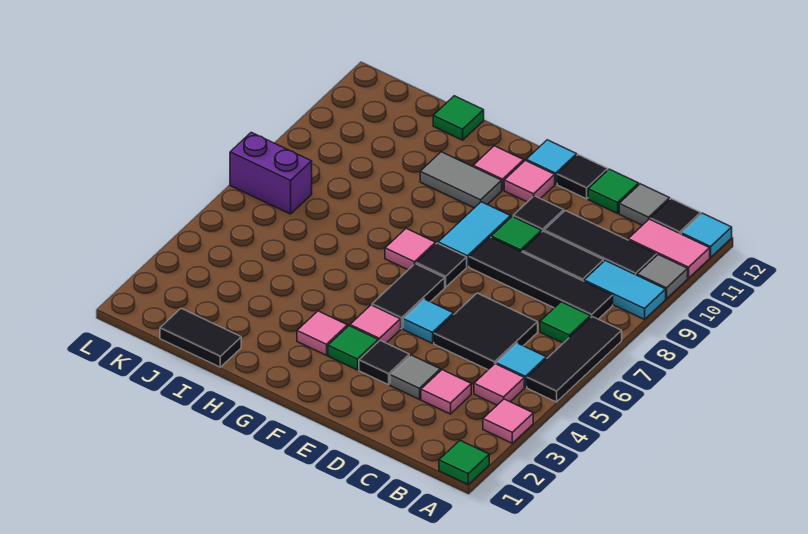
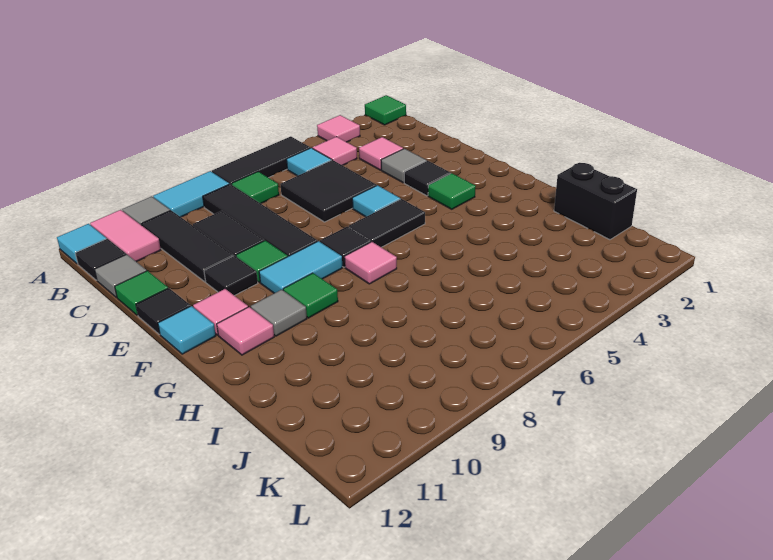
cyan 1x2 tile [584,261,666,319] -> cyan 1x2 tile turned to [153,171,229,217]
pink 1x1 tile [350,305,401,343] -> none
pink 1x1 tile [297,311,347,355] -> none
grey 1x2 tile [420,152,502,208] -> grey 1x1 tile [251,290,307,336]
black 1x2 tile [160,308,241,367] -> black 1x2 brick [554,163,637,240]
green 1x1 tile [433,96,484,140] -> green 1x1 tile moved to [283,273,338,318]
purple 1x2 brick [230,132,312,214] -> none

